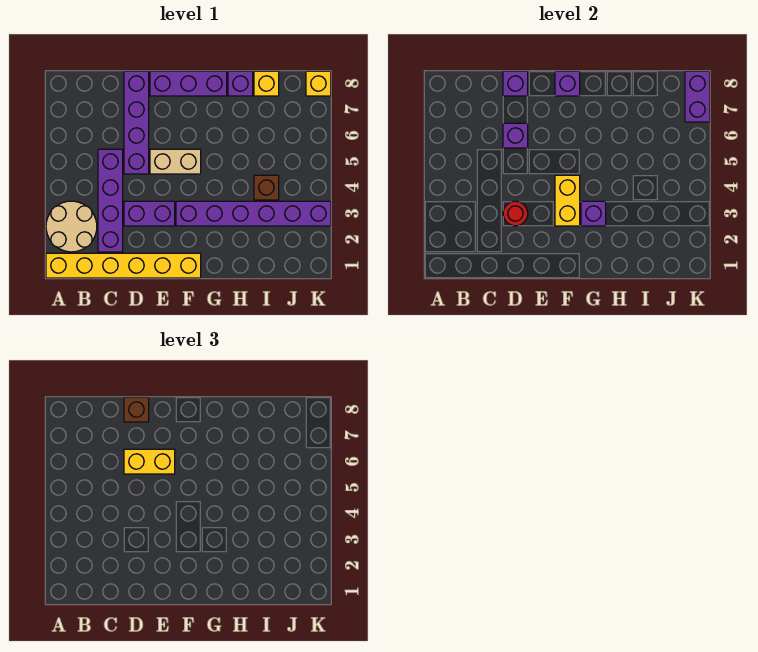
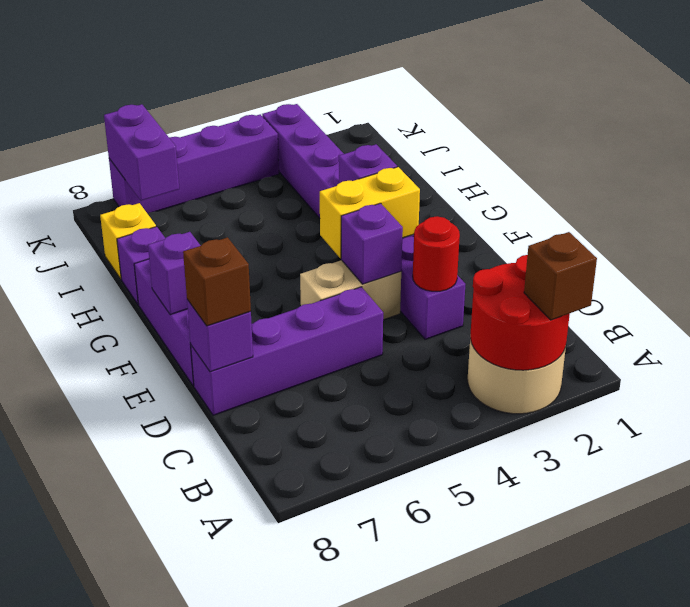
yellow 1x6 brick [46,253,201,278] -> none
none -> red 2x2 round brick [471,255,570,370]
purple 1x4 brick [98,149,123,252] -> purple 1x4 brick moved to [109,114,279,214]
purple 1x1 brick [503,123,528,148] -> purple 1x1 brick moved to [341,203,403,284]
yellow 1x2 brick [124,449,175,474] -> none
tan 1x2 brick [150,149,201,174] -> tan 1x2 brick turned to [300,260,401,320]
brown 1x1 brick [254,175,279,200] -> brown 1x1 brick moved to [524,232,597,320]
purple 1x2 brick [685,71,710,122] -> purple 1x2 brick turned to [104,104,179,201]
yellow 1x1 brick [306,71,331,96] -> none

